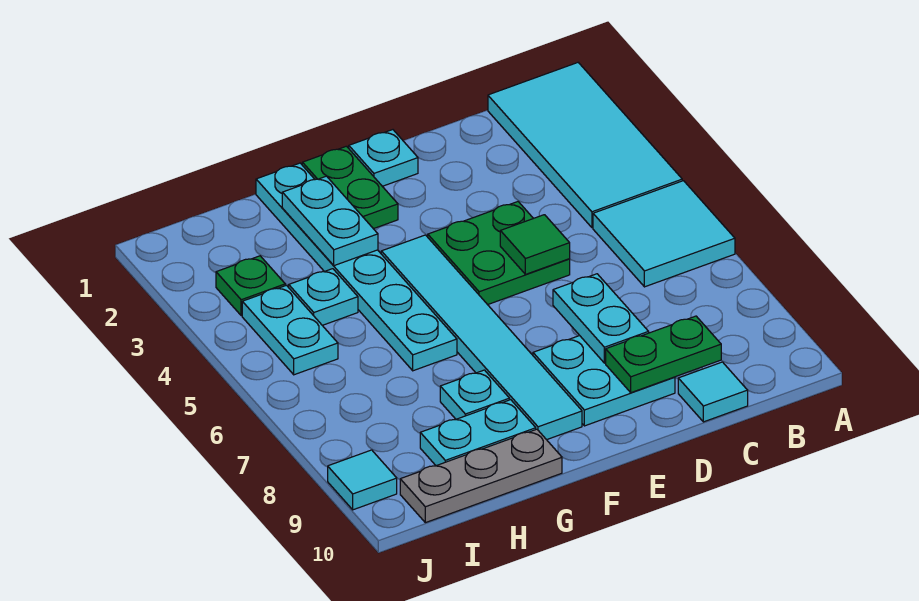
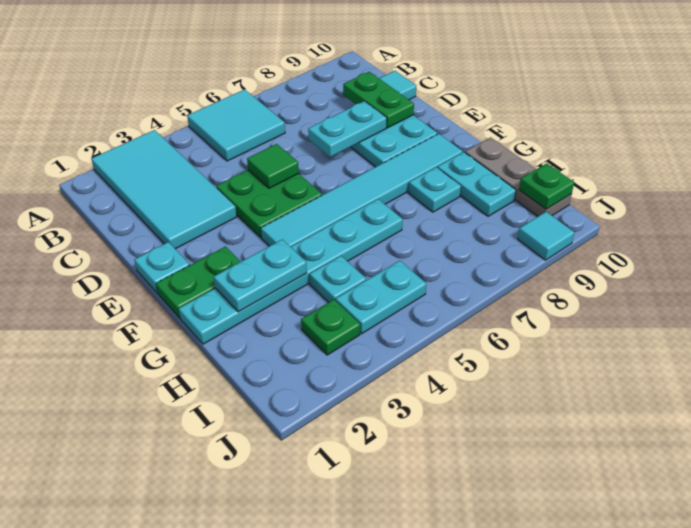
cyan 2x4 tile [488,63,682,228] -> cyan 2x4 tile turned to [91,130,237,249]
none -> green 1x1 plate [519,163,574,209]

